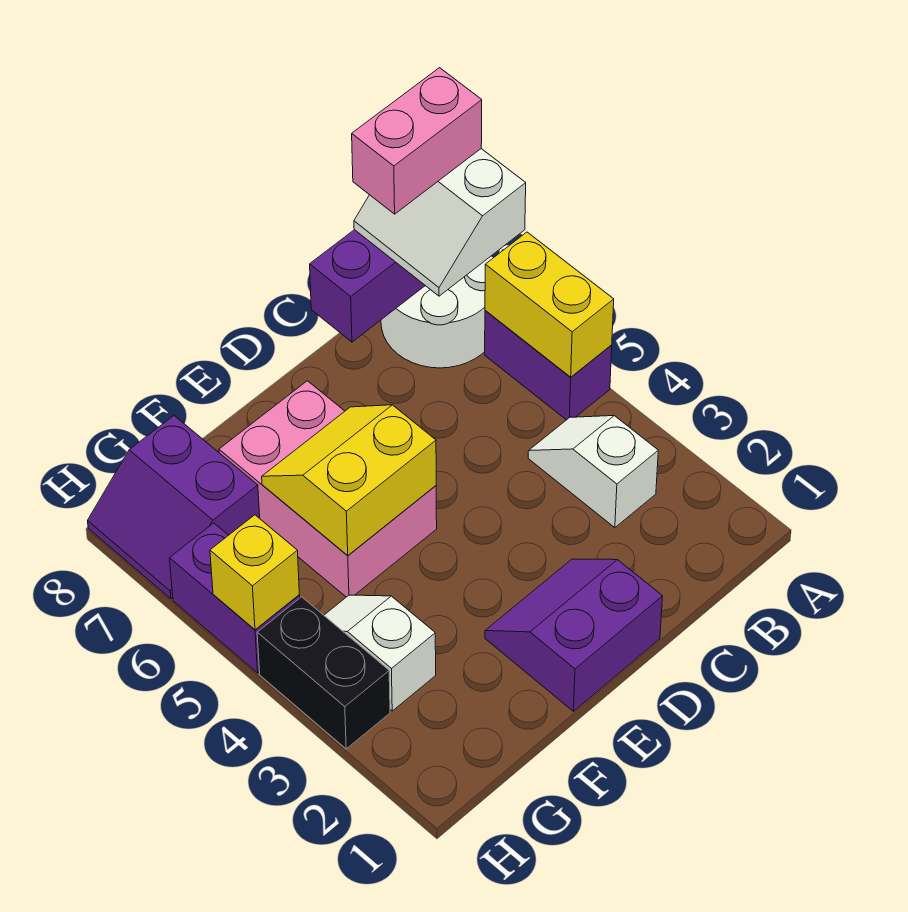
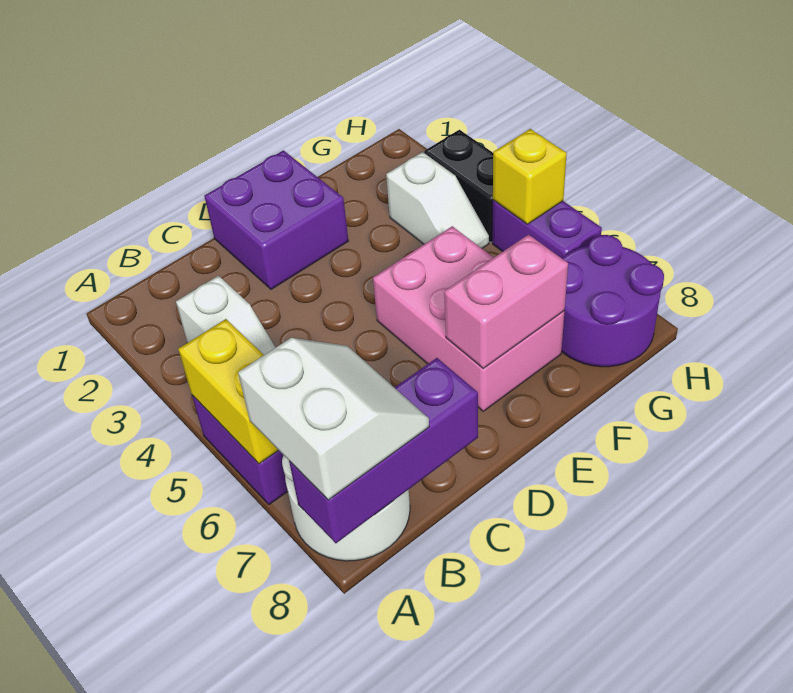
pink 1x2 brick [352,68,482,214] -> pink 1x2 brick moved to [444,235,568,369]
purple 2x2 slope [485,559,663,711] -> purple 2x2 brick [204,150,348,289]
yellow 2x2 slope [262,405,436,556] -> none
purple 2x2 slope [88,416,260,599] -> purple 2x2 round brick [562,235,664,367]

